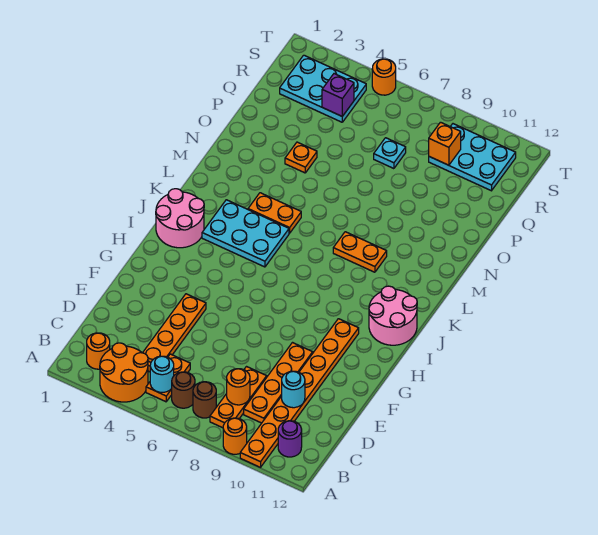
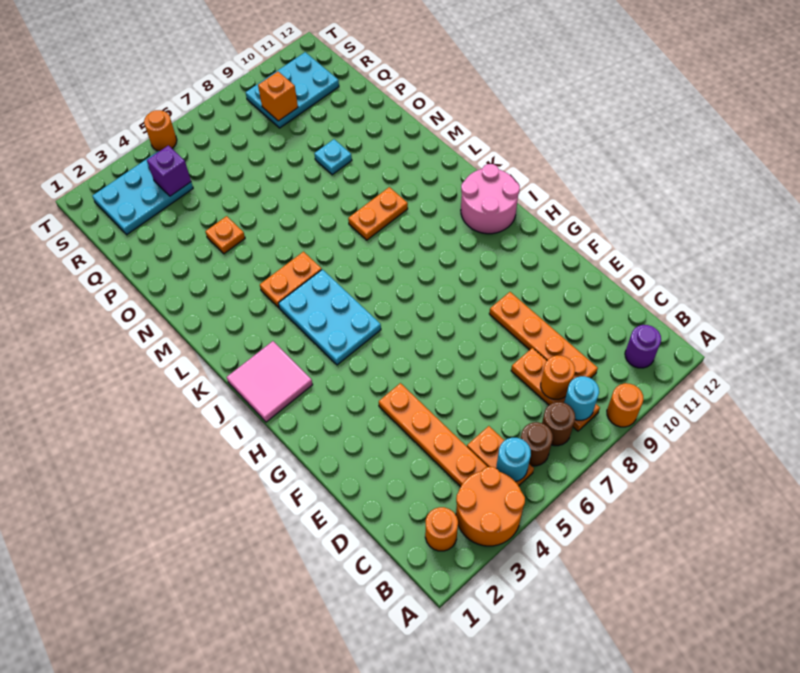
orange 1x8 plate [240,319,359,467] -> none
cyan 1x1 round brick [282,371,305,408] -> cyan 1x1 round brick moved to [564,376,599,420]
pink 2x2 round brick [156,189,204,248] -> pink 2x2 tile [227,341,313,422]
cyan 2x3 plate [202,200,289,267] -> cyan 2x3 plate turned to [279,269,381,365]
cyan 1x1 plate [374,138,406,169] -> cyan 1x1 plate moved to [314,139,352,175]

